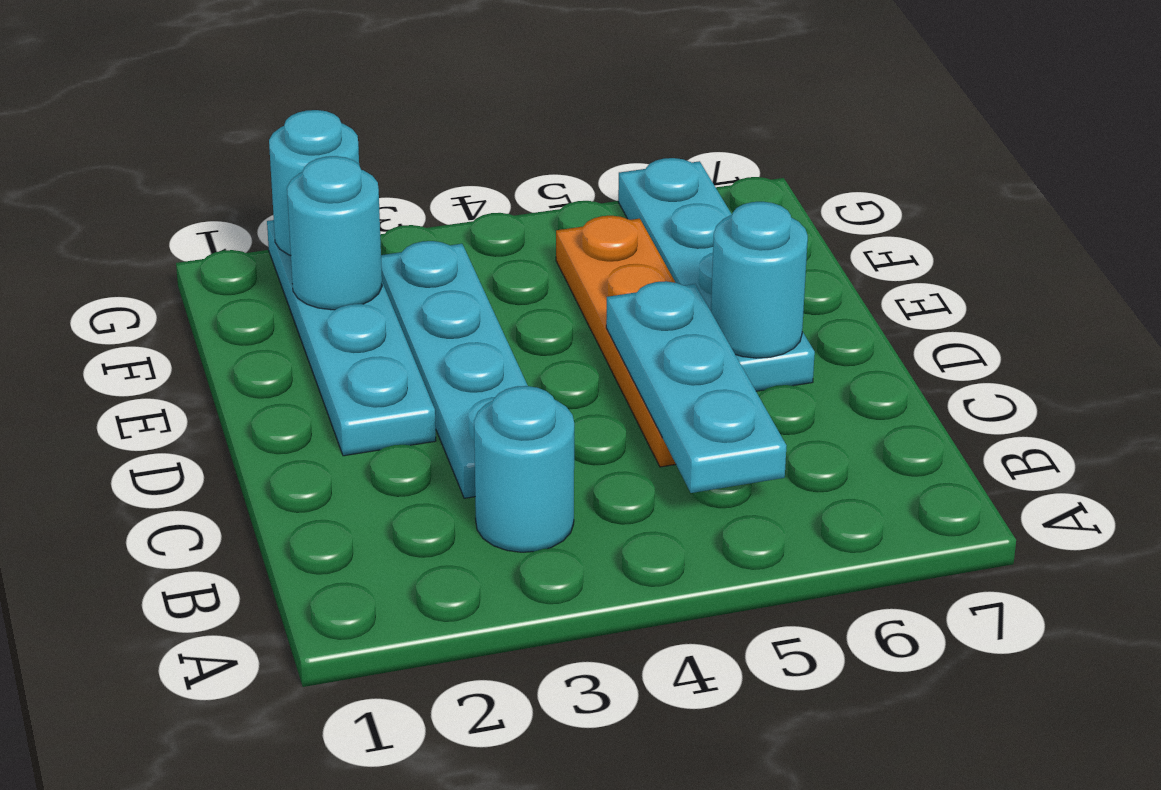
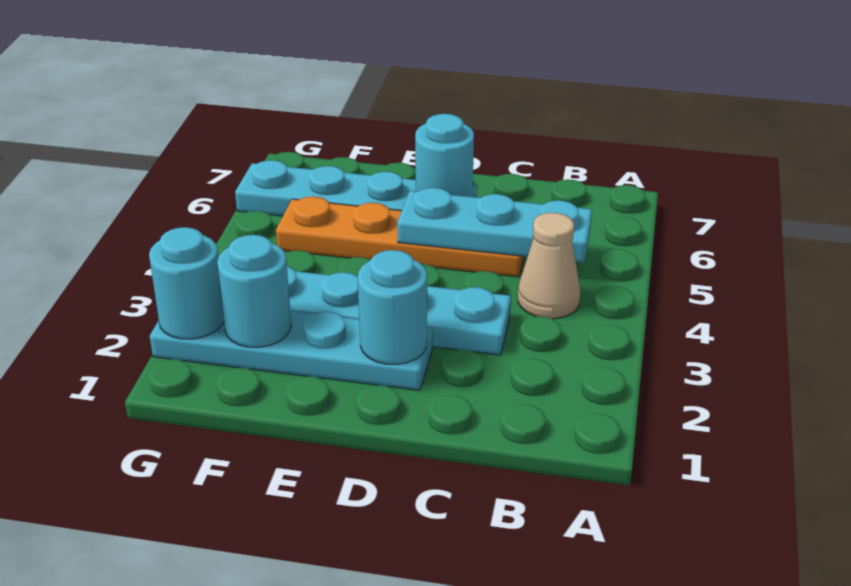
cyan 1x1 round brick [474,386,574,552] -> cyan 1x1 round brick moved to [358,250,427,364]
none -> tan 1x1 cone [518,213,580,319]

